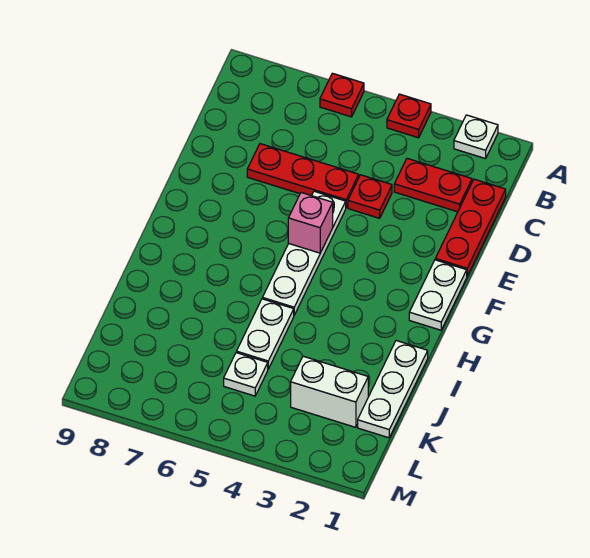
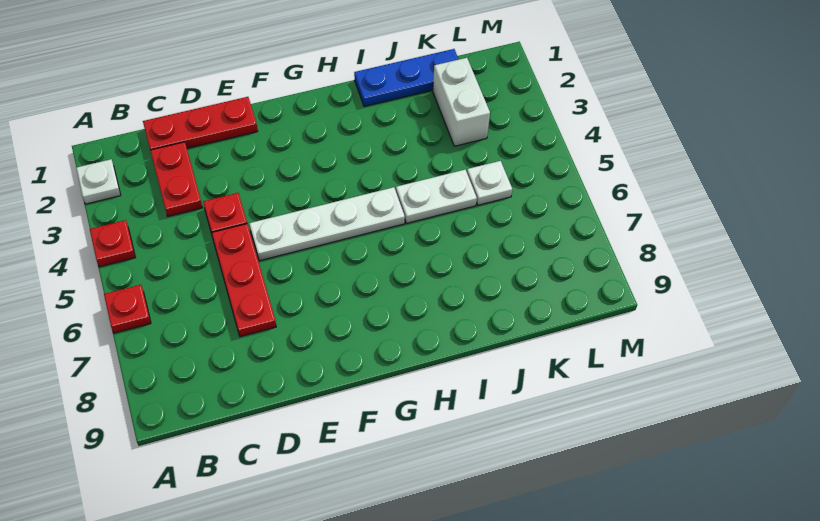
white 1x2 plate [409,260,467,330] -> none
pink 1x1 brick [288,193,333,253] -> none
white 1x3 plate [358,341,428,438] -> blue 1x3 plate [354,49,459,106]

